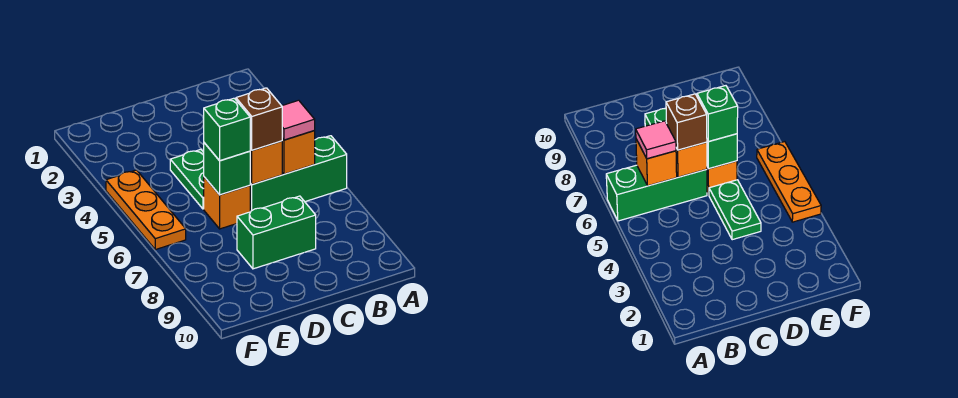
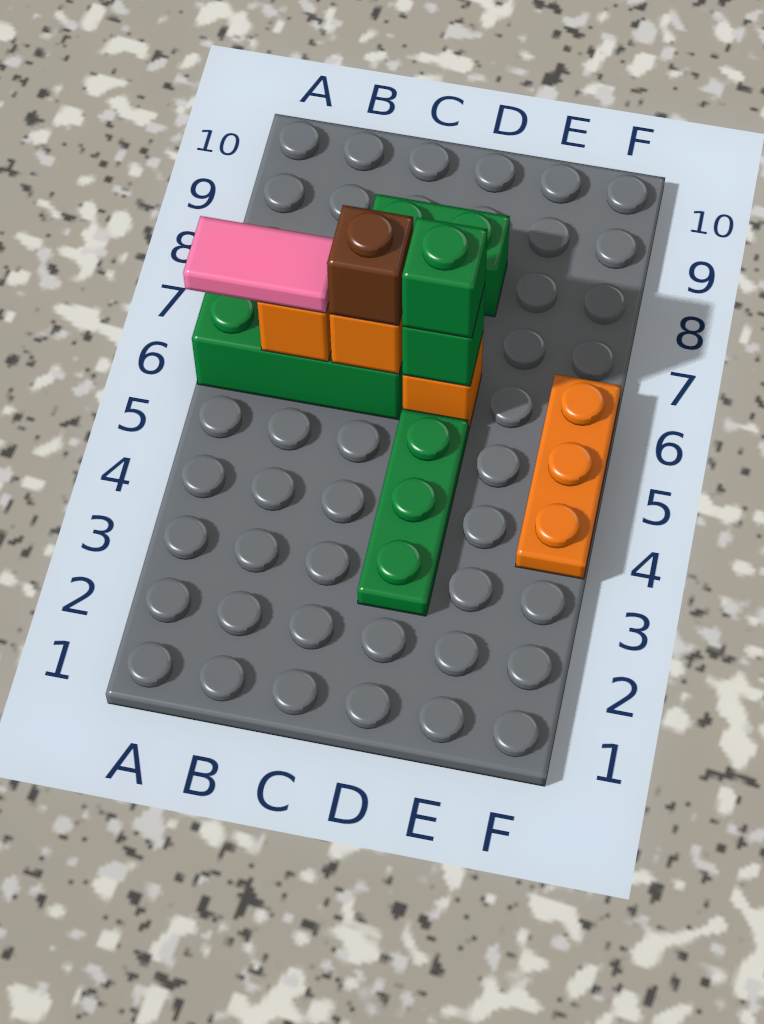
pink 1x1 tile [282,100,315,140] -> pink 1x2 tile [183,216,334,313]
green 1x2 plate [170,149,204,209] -> green 1x3 plate [357,409,468,616]

